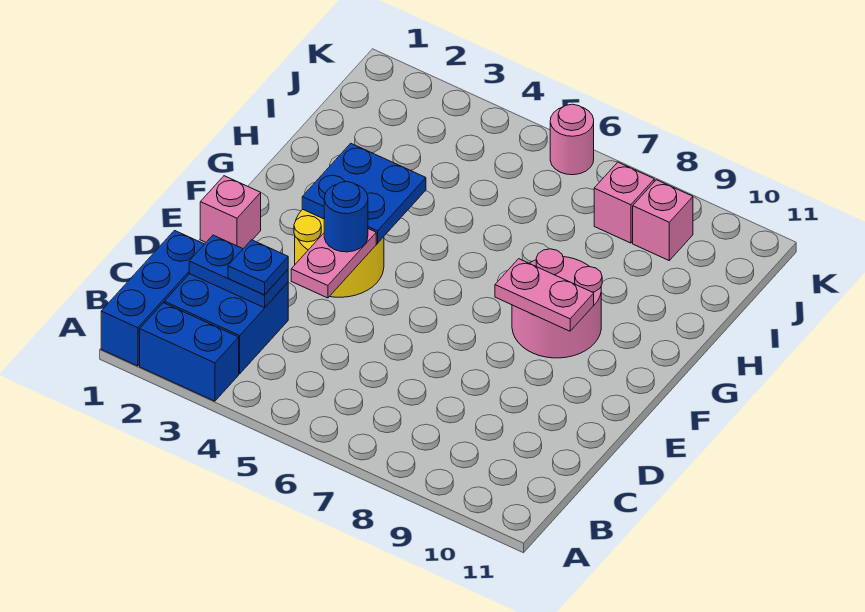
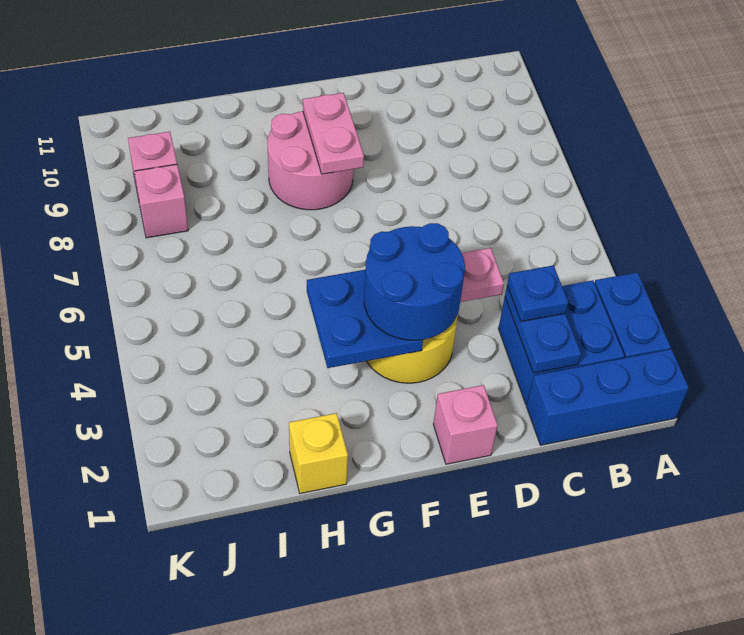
blue 1x1 round brick [324,182,368,252] -> blue 2x2 round brick [364,223,465,340]
none -> yellow 1x1 brick [289,413,348,494]
pink 1x1 round brick [550,104,594,175] -> none

